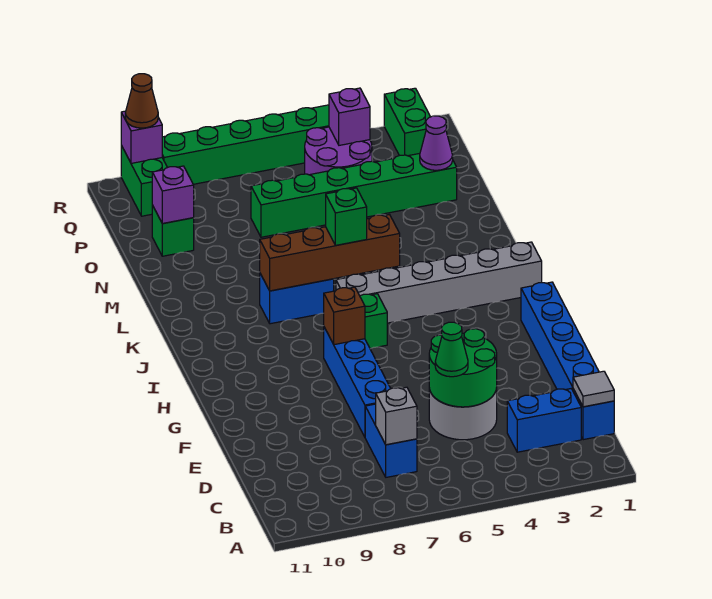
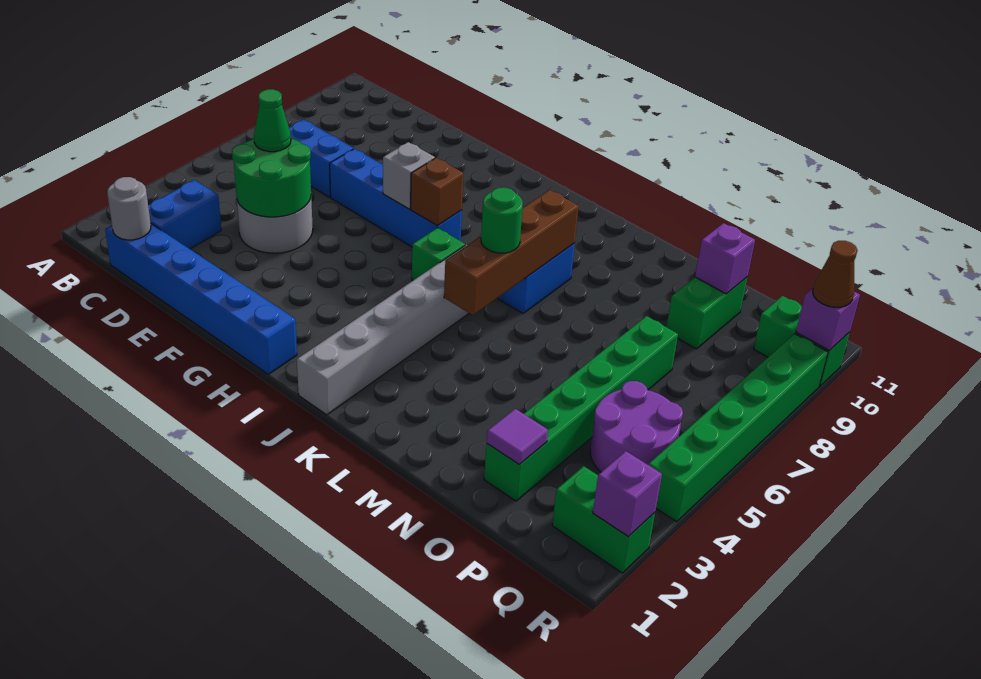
grey 1x1 tile [573,371,614,407] -> grey 1x1 round brick [107,177,151,240]
grey 1x1 brick [376,387,417,445] -> grey 1x1 brick moved to [383,142,435,209]
green 1x1 brick [326,188,367,245] -> green 1x1 round brick [481,188,523,253]
purple 1x1 cone [420,116,453,170] -> purple 1x1 tile [487,409,548,464]
green 1x1 brick [152,205,194,256] -> green 1x2 brick [667,277,747,349]
purple 1x1 brick [329,88,370,145] -> purple 1x1 brick moved to [593,451,662,537]

